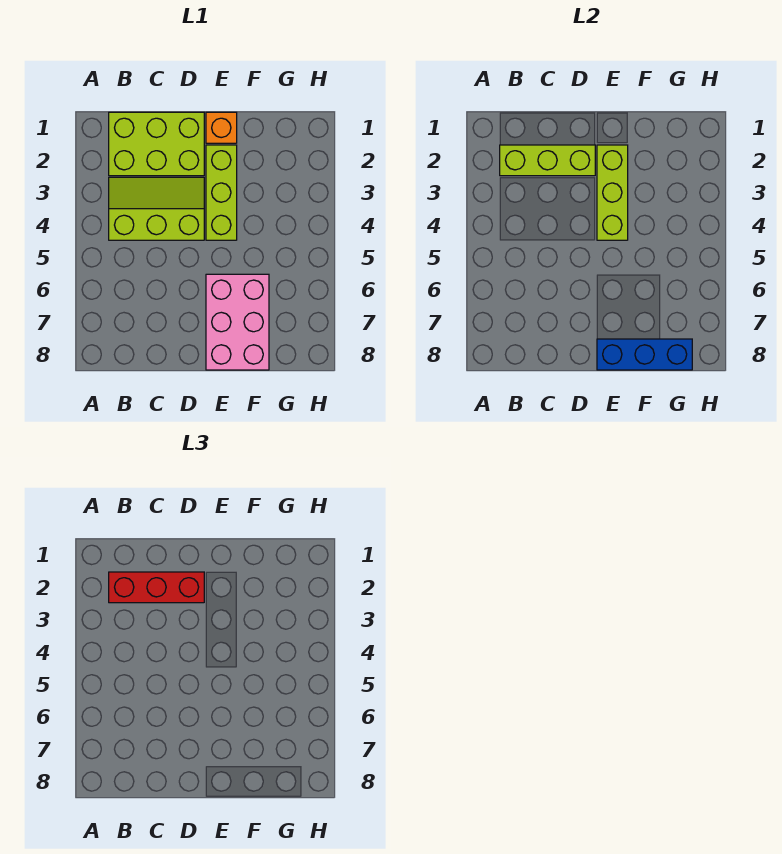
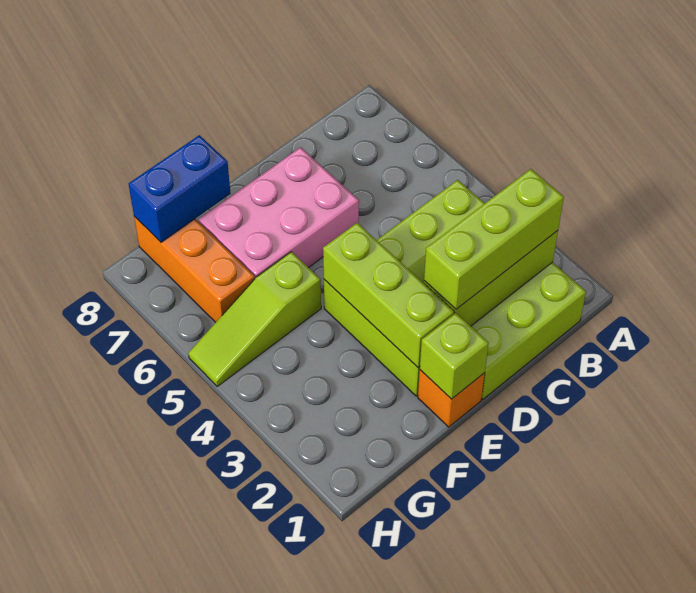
red 1x3 brick [109,572,204,603] -> lime 1x3 brick [424,169,564,309]
none -> lime 1x1 brick [420,313,489,399]
pink 2x3 brick [206,274,269,370] -> pink 2x3 brick turned to [199,147,359,278]
blue 1x3 brick [597,339,692,370] -> blue 1x2 brick [128,135,231,242]
none -> lime 1x3 slope [188,252,321,386]
none -> orange 1x3 brick [134,216,255,322]

